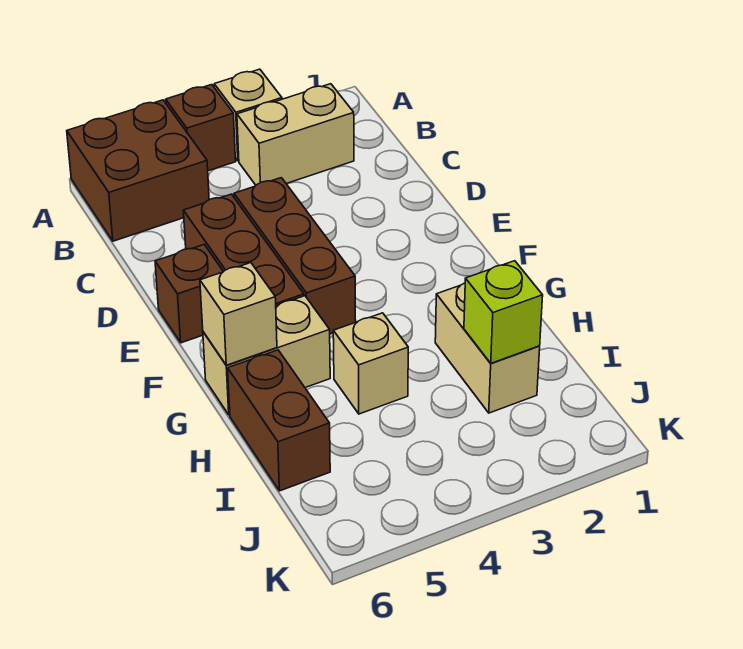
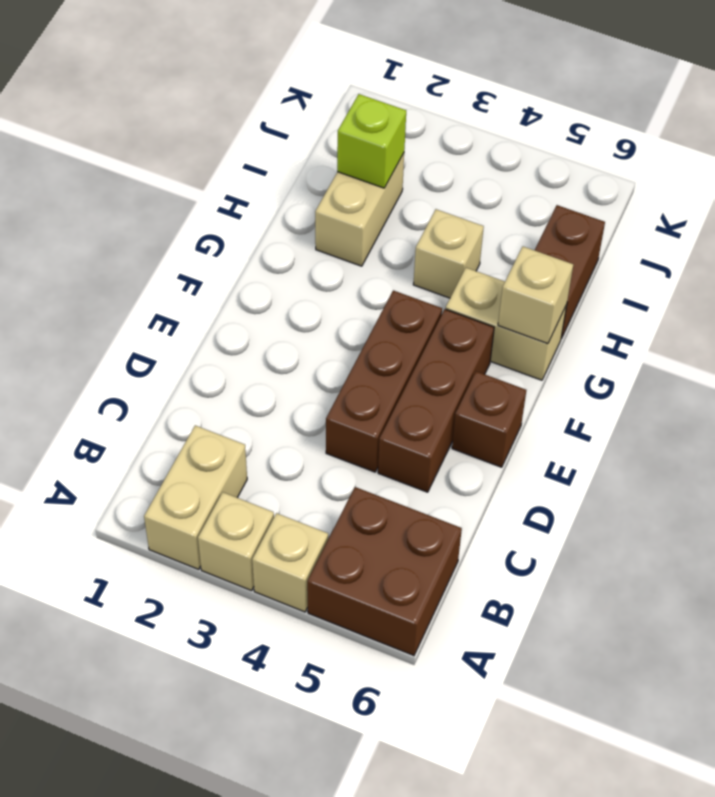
brown 1x1 brick [166,85,236,171] -> tan 1x1 brick [252,513,328,612]
tan 1x2 brick [237,84,354,185] -> tan 1x2 brick turned to [144,425,247,569]

